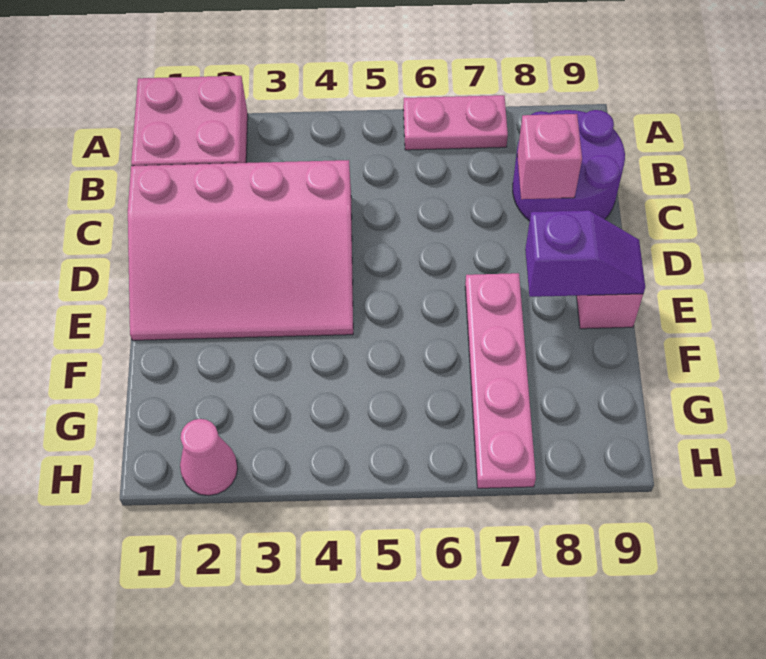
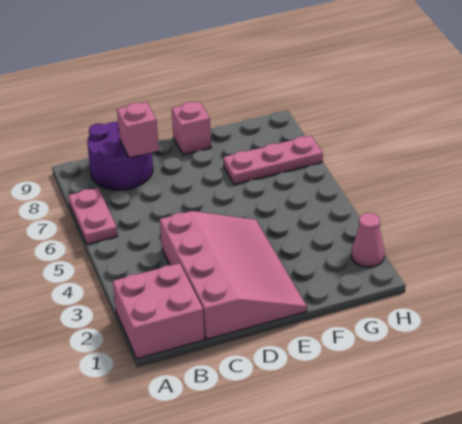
pink 1x4 plate [465,273,536,488] -> pink 1x3 plate [223,136,323,184]
purple 1x2 slope [525,210,645,297] -> none

